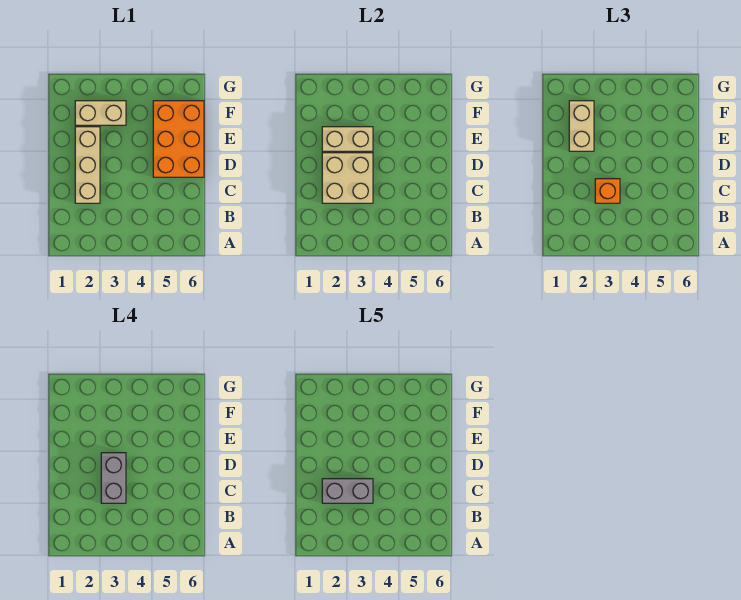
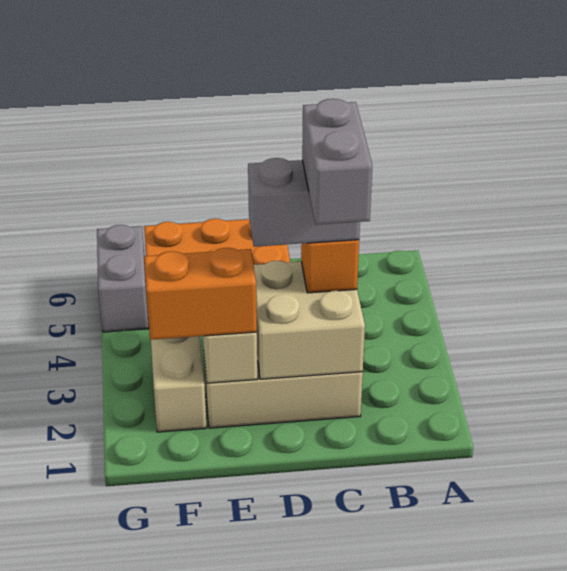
tan 1x2 brick [569,101,594,151] -> orange 1x2 brick [144,248,257,340]
none -> grey 1x2 brick [97,225,149,332]

